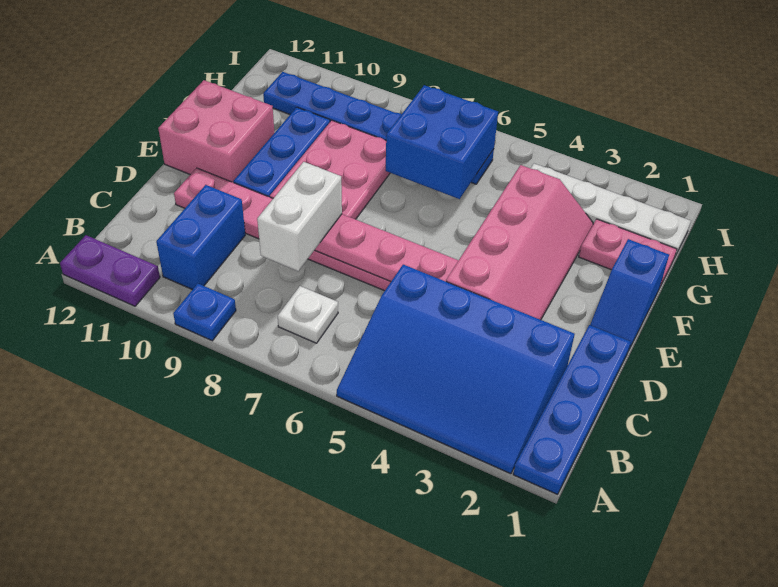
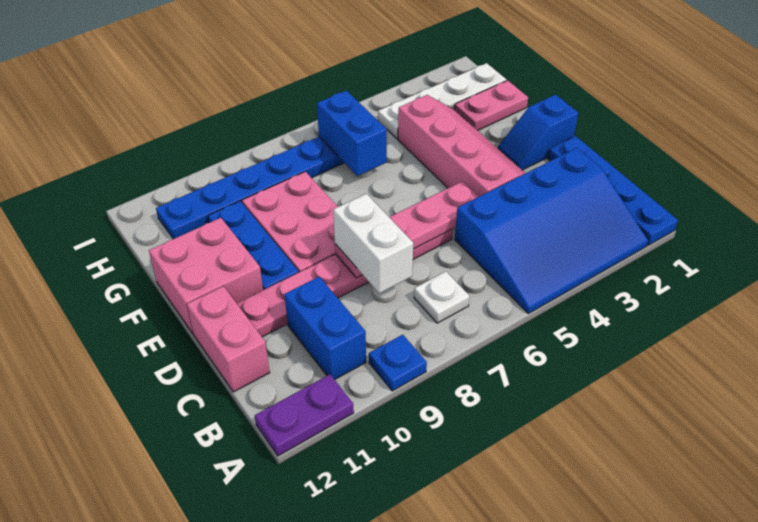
none -> pink 1x2 brick [187,286,270,392]
blue 1x2 slope [590,239,669,349] -> blue 1x2 slope turned to [498,95,578,170]
blue 2x2 brick [386,85,498,199] -> blue 1x2 brick [317,91,387,176]

